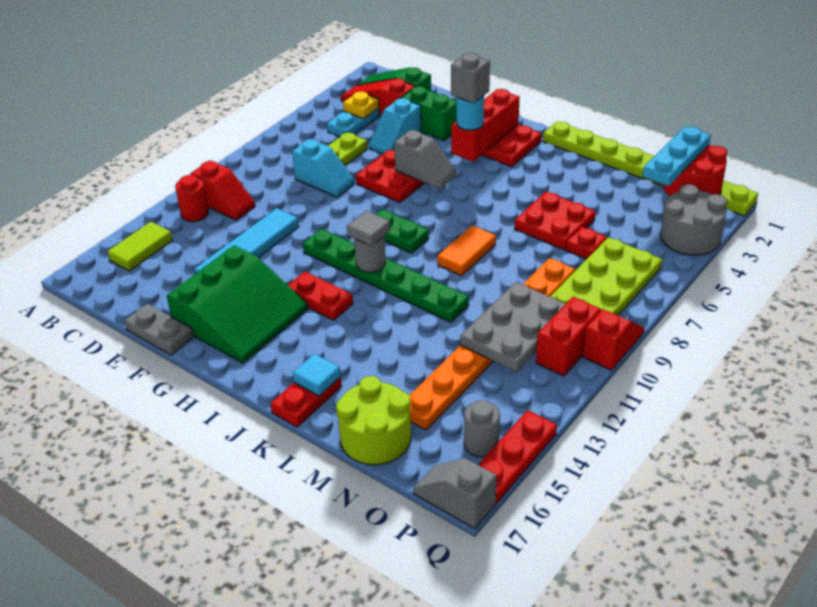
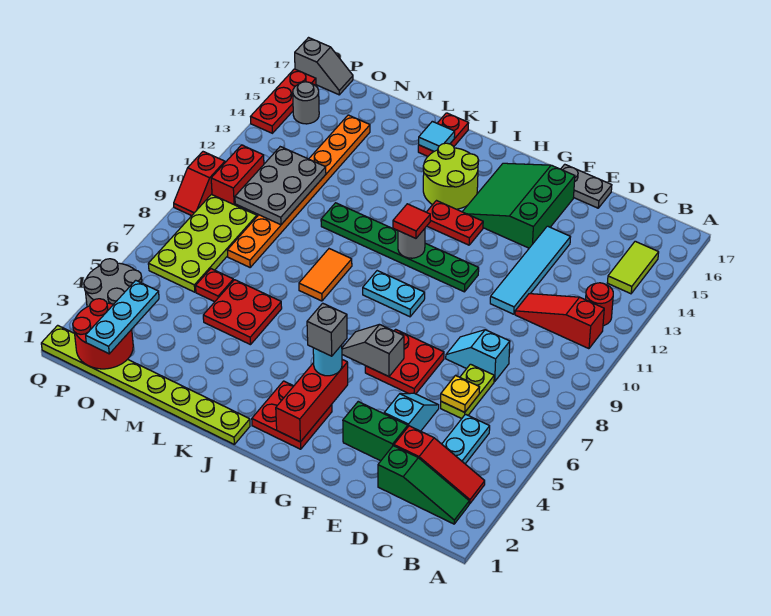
red 1x2 slope [191,160,255,220] -> red 1x3 slope [515,294,604,349]
yellow 1x1 plate [343,92,379,119] -> yellow 1x1 plate moved to [441,375,480,412]
green 1x2 plate [376,209,429,253] -> cyan 1x2 plate [363,271,425,317]
grey 1x1 tile [347,211,390,246] -> red 1x1 tile [393,204,430,238]
lime 2x2 round brick [336,376,411,465] -> lime 2x2 round brick moved to [423,143,479,209]

